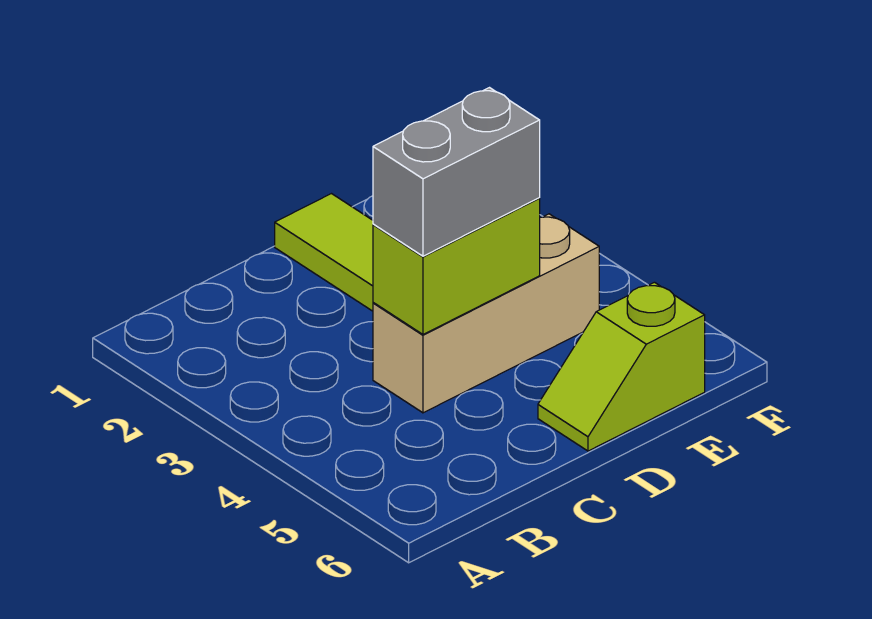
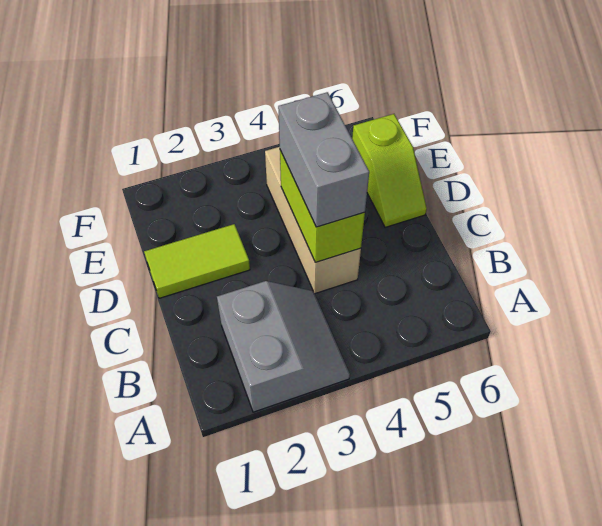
none -> grey 2x2 slope [217,281,350,412]

